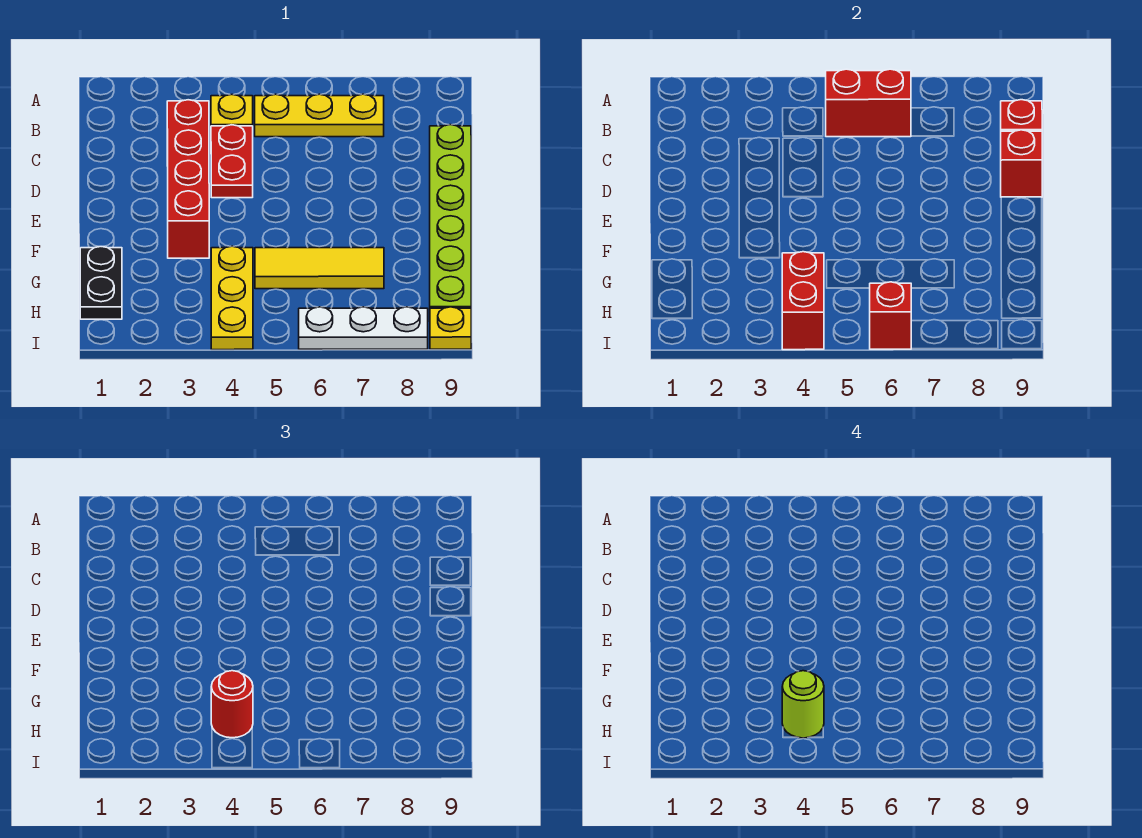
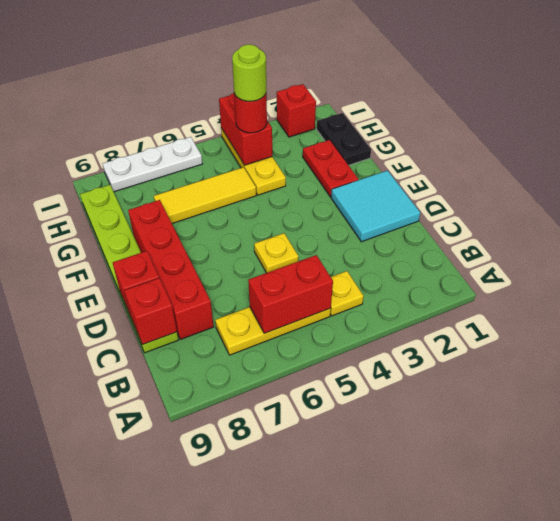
red 1x4 brick [167,100,209,258] -> red 1x4 brick moved to [128,200,214,339]
red 1x2 plate [211,125,253,198] -> red 1x2 plate moved to [303,140,358,197]
none -> cyan 2x2 tile [331,171,420,242]
red 1x1 brick [870,282,911,349] -> red 1x1 brick moved to [277,84,316,137]
yellow 1x1 plate [430,307,471,349] -> yellow 1x1 plate moved to [254,233,299,273]

